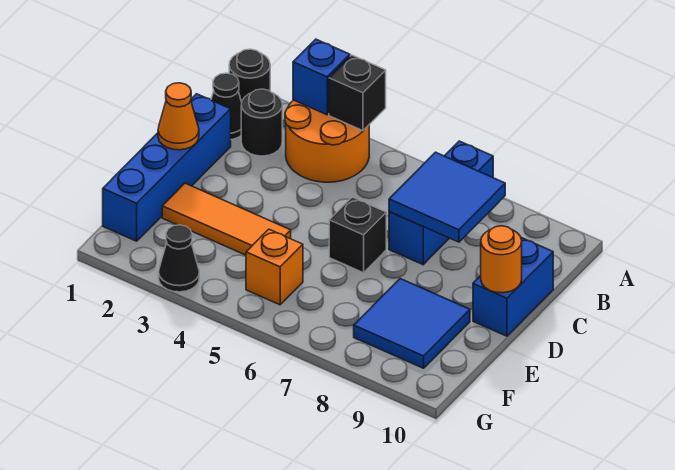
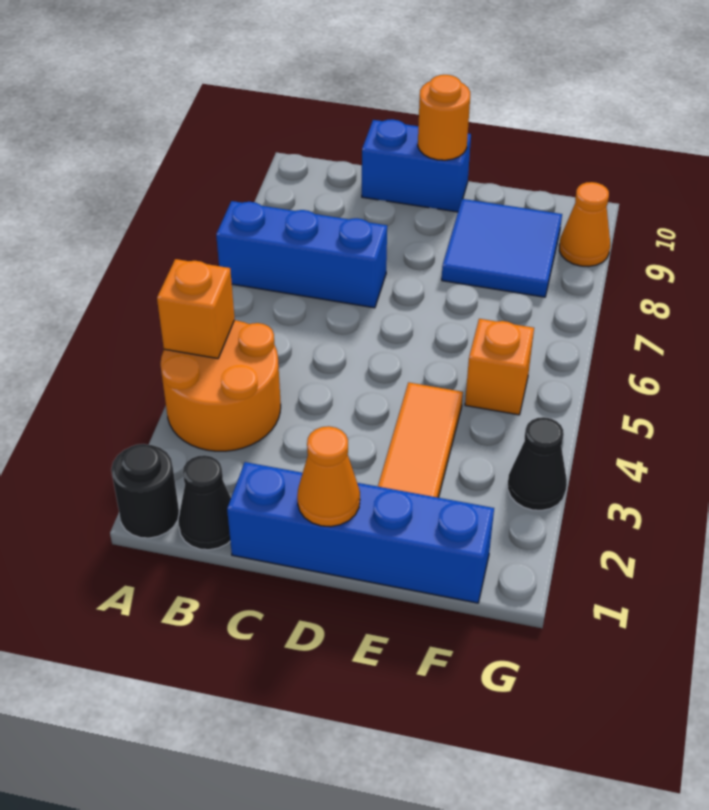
blue 1x1 brick [293,39,350,115] -> none
black 1x1 brick [329,55,386,131] -> orange 1x1 brick [157,259,235,359]
black 1x1 round brick [241,89,282,156] -> none
blue 2x2 tile [389,152,505,242] -> none
black 1x1 brick [329,197,386,273] -> none
none -> orange 1x1 cone [559,182,610,267]

